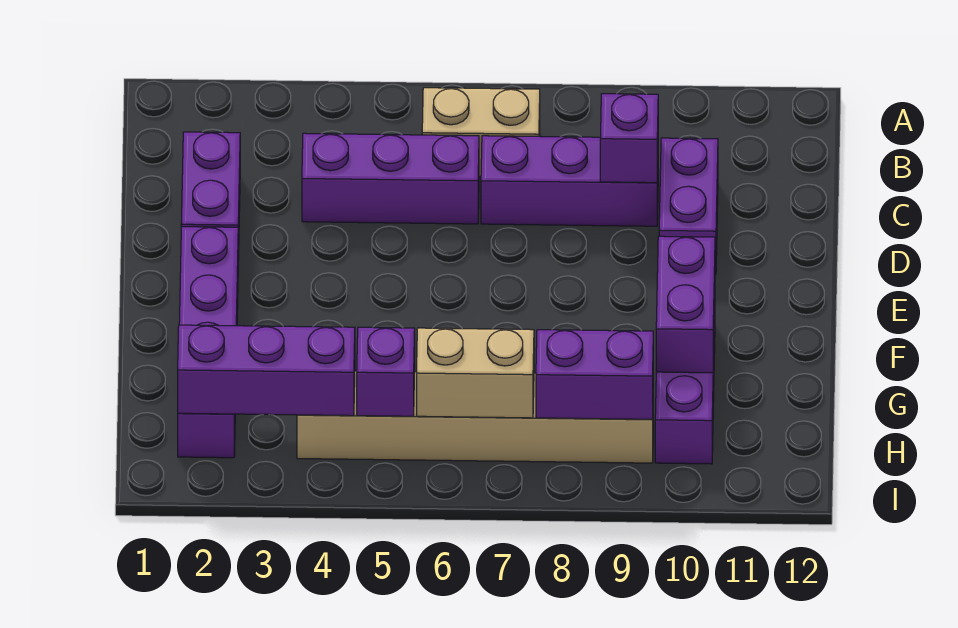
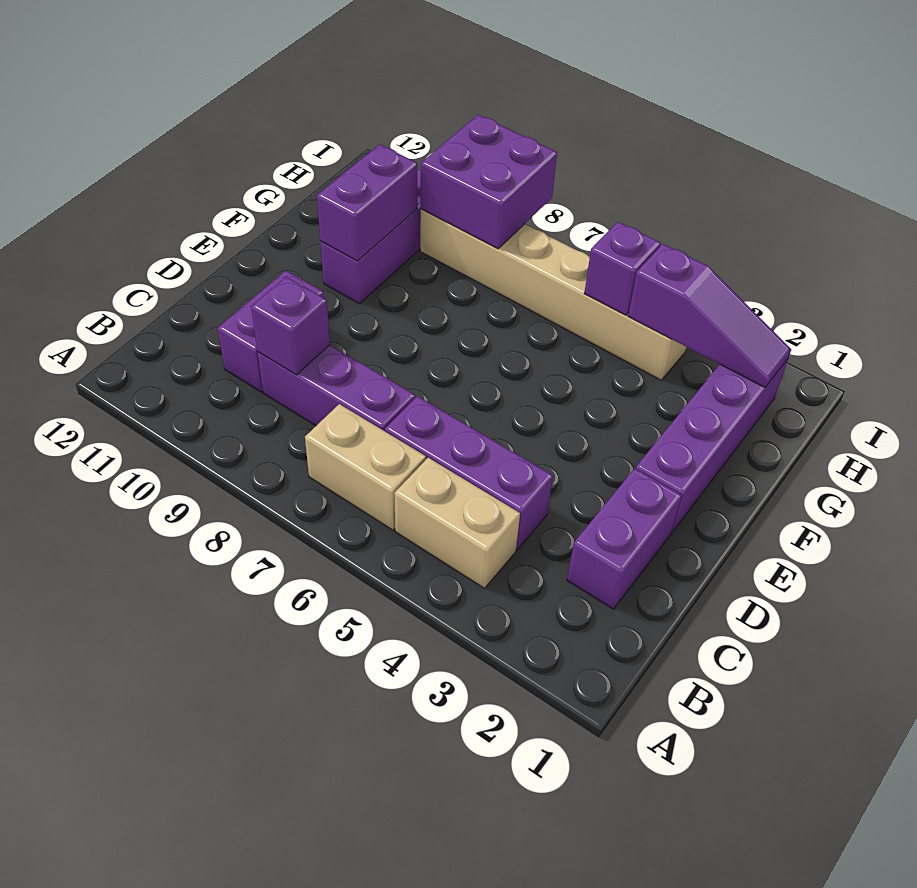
purple 1x3 brick [178,325,355,416] -> purple 1x3 slope [628,244,791,387]
tan 1x2 brick [417,328,534,418] -> tan 1x2 brick moved to [394,458,520,588]
purple 1x2 brick [536,330,653,419] -> purple 2x2 brick [421,115,557,249]

